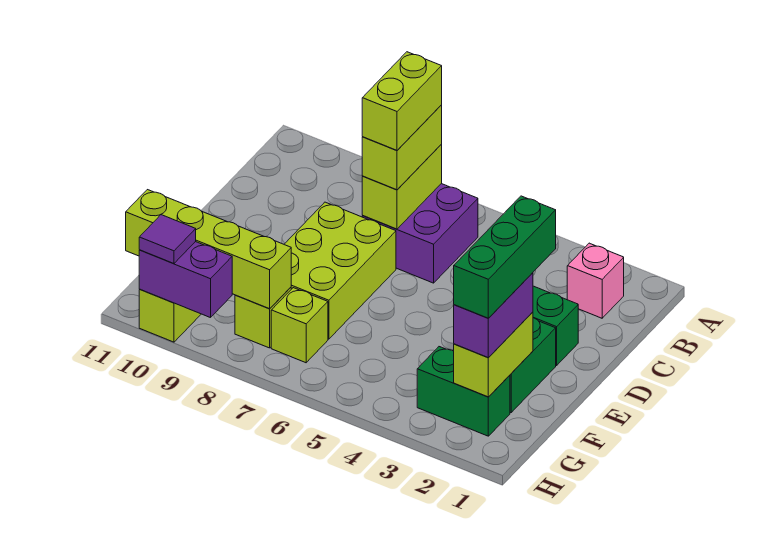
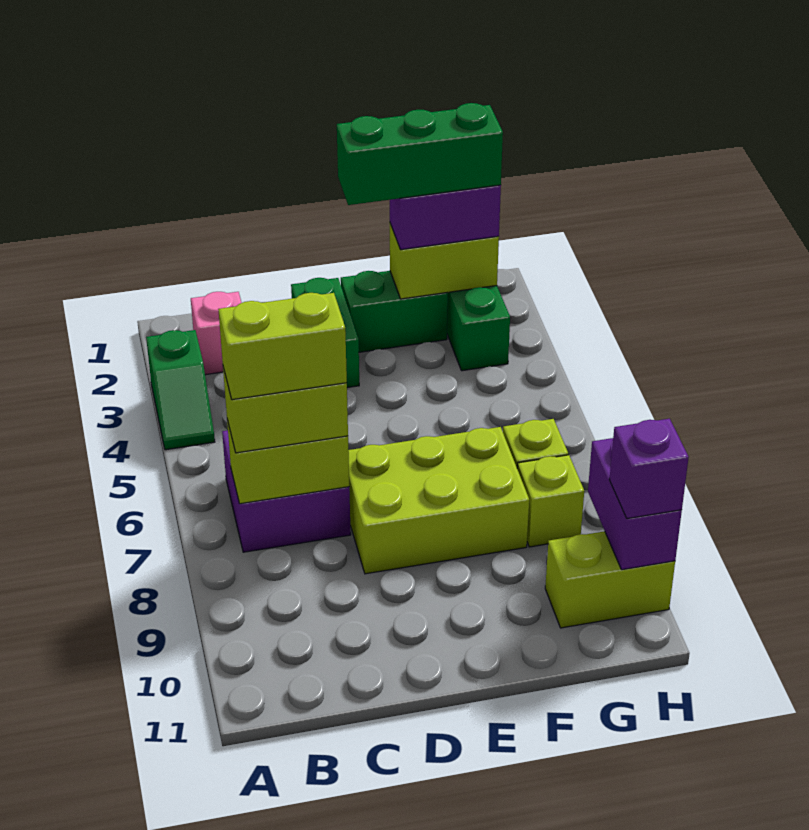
none -> green 1x2 slope [146,330,215,450]
lime 1x4 brick [126,190,291,309] -> none
purple 1x1 tile [139,215,196,263] -> purple 1x1 brick [609,419,689,519]

